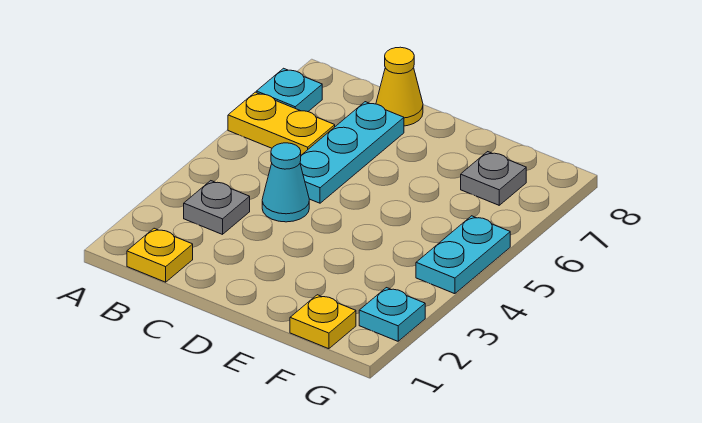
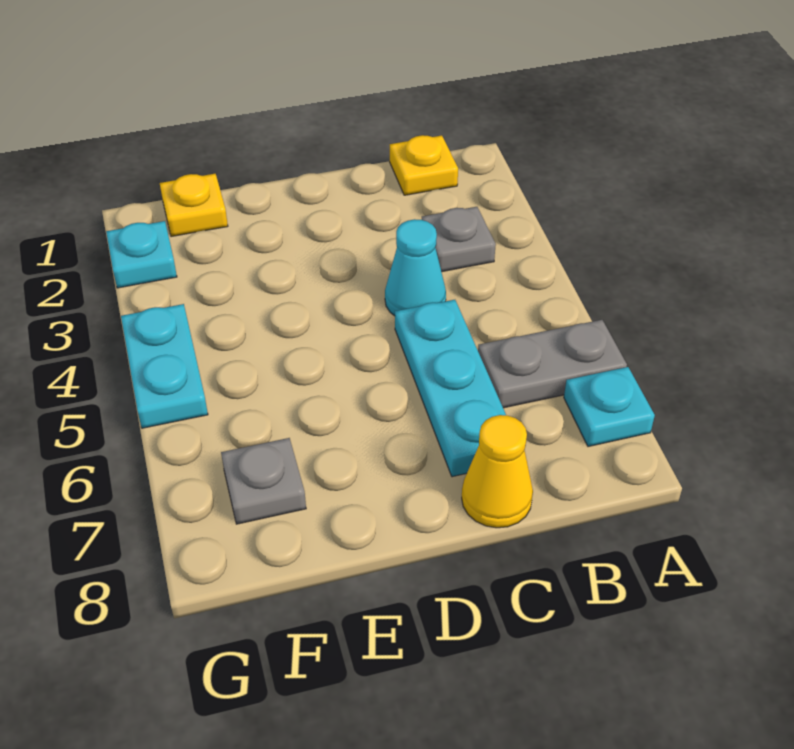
yellow 1x2 plate [228,92,335,155] -> grey 1x2 plate [478,320,627,408]

